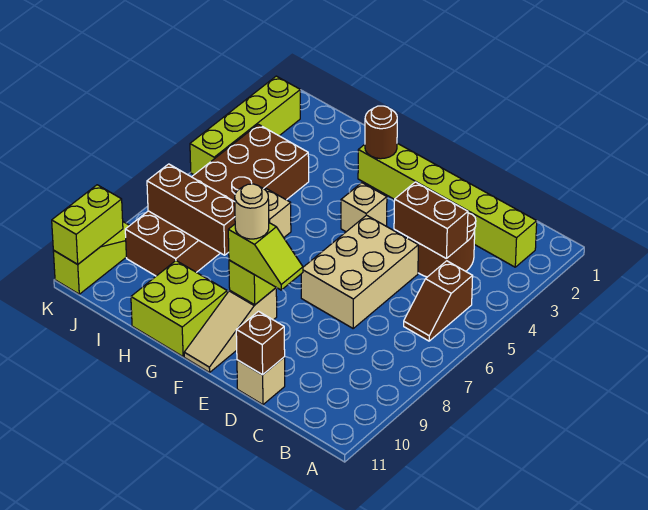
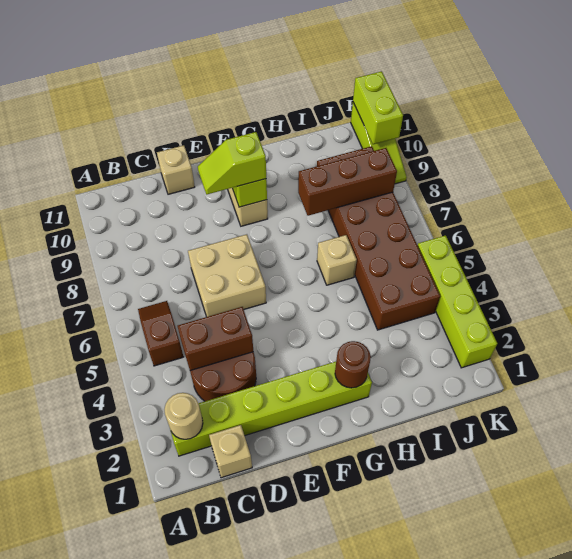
tan 2x3 brick [301,215,418,328] -> tan 2x2 brick [188,234,266,317]
brown 1x1 brick [236,311,285,375] -> none
tan 1x1 brick [341,183,387,232] -> tan 1x1 brick moved to [209,425,252,478]
tan 1x1 round brick [235,184,269,239] -> tan 1x1 round brick moved to [164,393,203,439]
lime 2x2 brick [131,261,227,357] -> none

